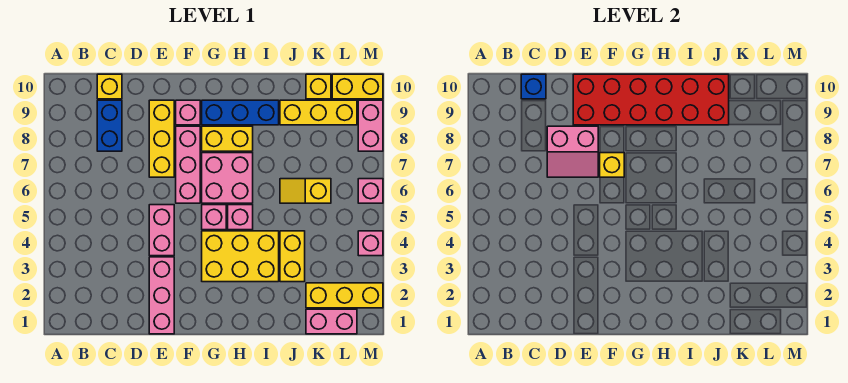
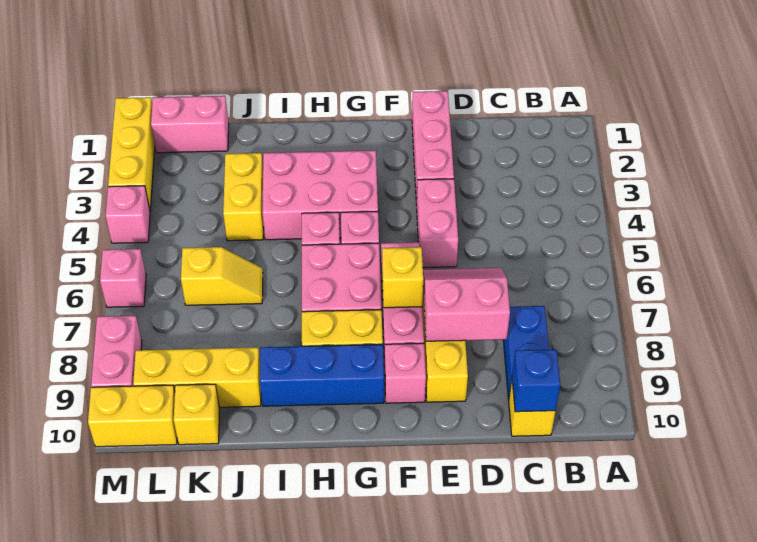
red 2x6 brick [573,74,729,125] -> none
yellow 2x3 brick [202,231,279,282] -> pink 2x3 brick [262,150,378,240]
yellow 1x3 brick [306,283,383,308] -> yellow 1x3 brick turned to [108,97,155,210]

